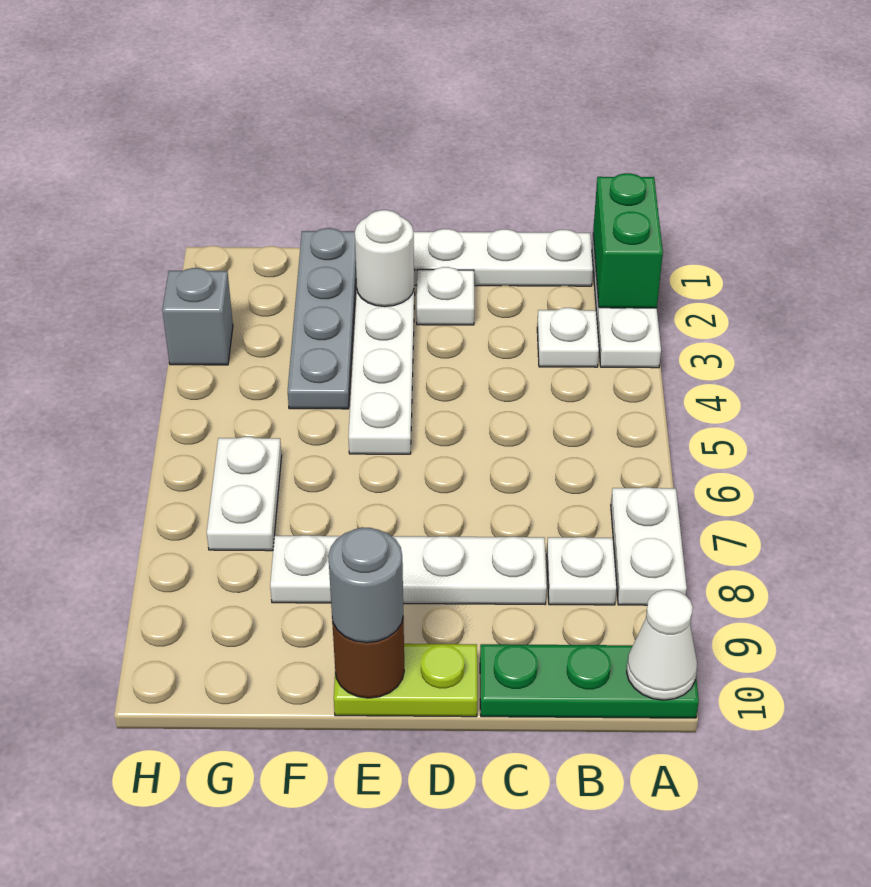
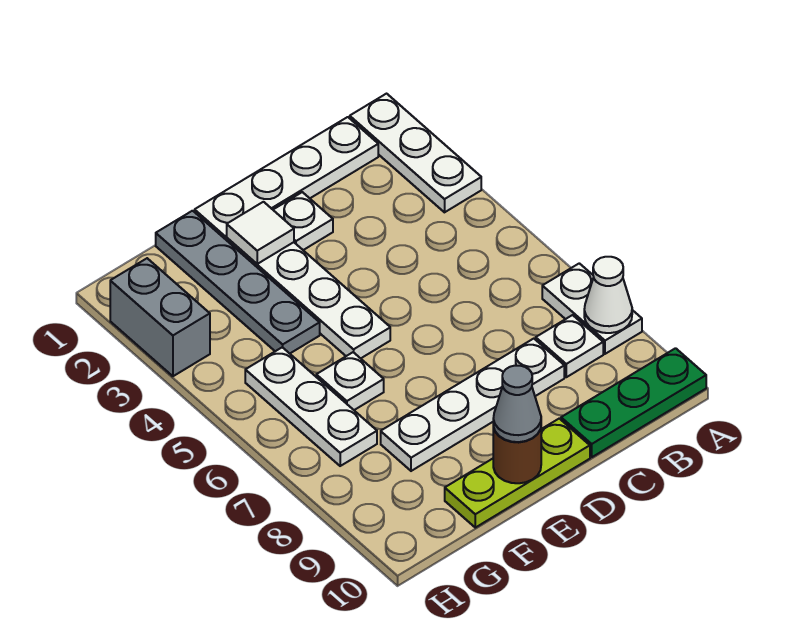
green 1x2 brick [593,173,663,308] -> none
white 1x1 cone [627,590,697,700] -> white 1x1 cone moved to [584,257,632,333]
white 1x1 plate [537,308,599,367] -> white 1x1 plate moved to [316,352,384,410]
lime 1x2 plate [334,644,477,717] -> lime 1x3 plate [445,419,590,528]
white 1x1 round brick [355,210,414,307] -> white 1x1 tile [227,202,294,264]
grey 1x1 round brick [328,527,403,643] -> grey 1x1 cone [493,366,541,442]
white 1x2 plate [207,437,282,551] -> white 1x3 plate [245,347,377,466]
grey 1x1 brick [162,268,233,365] -> grey 1x2 brick [110,258,210,376]

